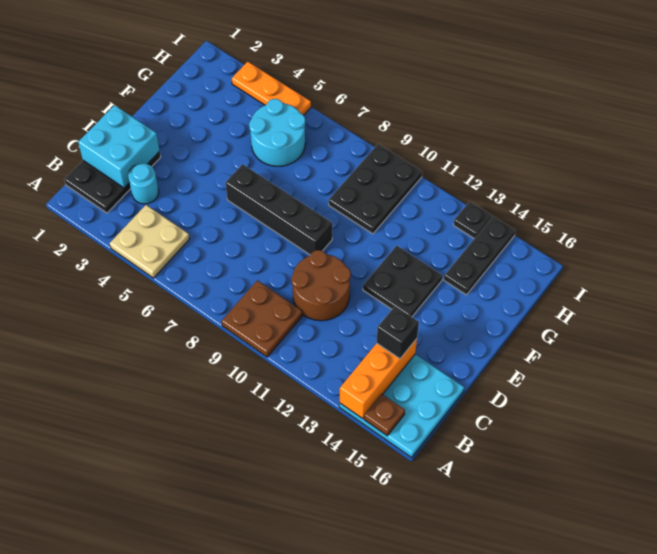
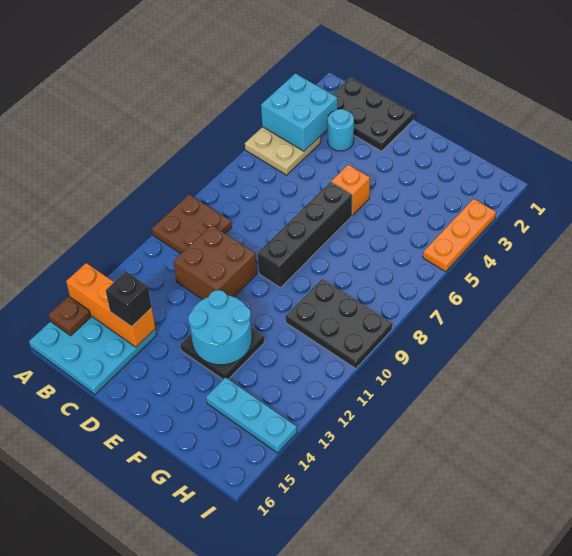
cyan 2x2 brick [78,105,160,188] -> cyan 2x2 brick moved to [261,73,337,151]
brown 2x2 round brick [291,250,351,321] -> brown 2x2 brick [173,225,257,300]
none -> orange 1x1 brick [331,165,370,215]
cyan 2x2 round brick [249,99,305,166] -> cyan 2x2 round brick moved to [188,290,252,365]
black 1x3 plate [444,216,515,295] -> cyan 1x3 plate [206,377,297,453]
black 1x1 plate [453,201,492,239] -> none

